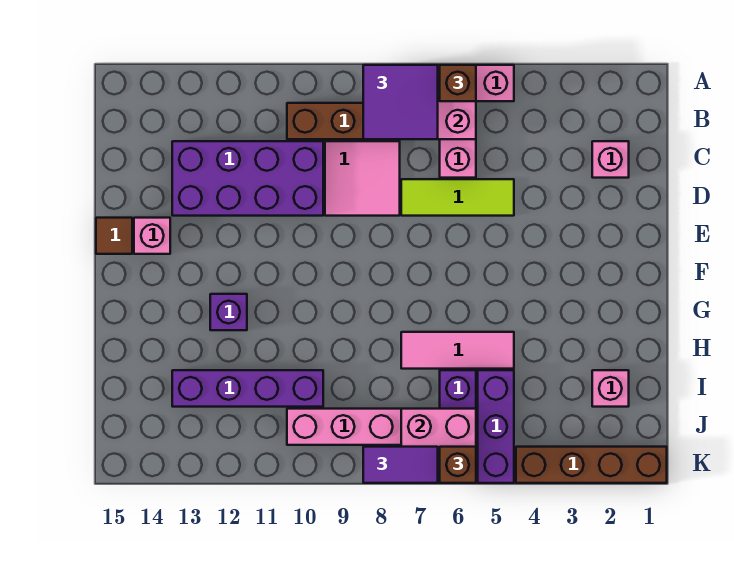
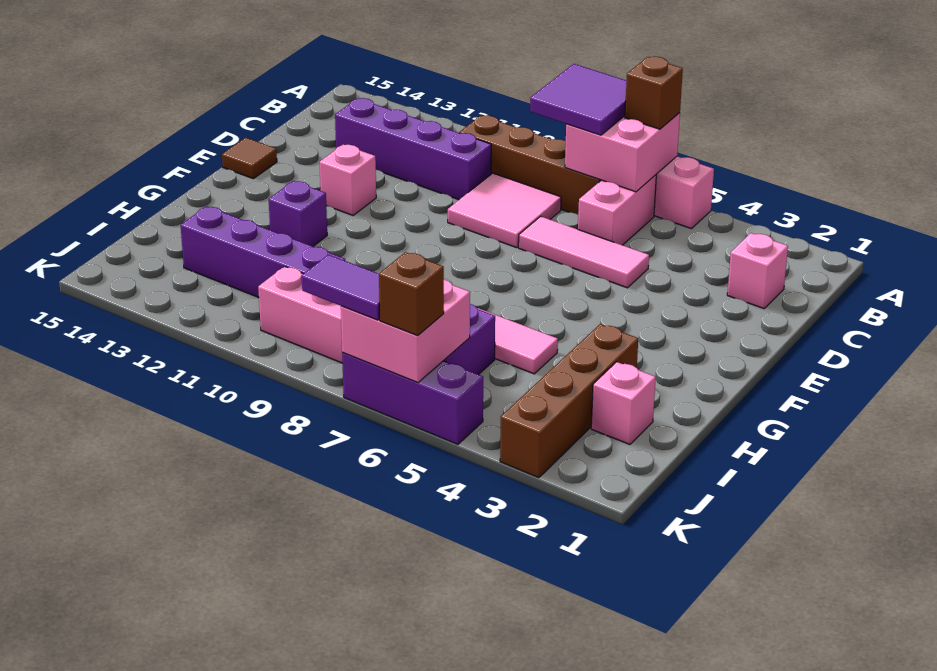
purple 2x4 brick [172,141,323,216] -> purple 1x4 brick [335,98,491,200]
lime 1x3 tile [401,179,514,216] -> pink 1x3 tile [519,216,649,288]
pink 1x1 brick [134,218,170,254] -> pink 1x1 brick moved to [320,145,376,215]
purple 1x3 brick [478,370,514,483] -> purple 1x3 brick turned to [342,353,483,444]
brown 1x4 brick [516,447,667,483] -> brown 1x4 brick turned to [500,324,638,478]

